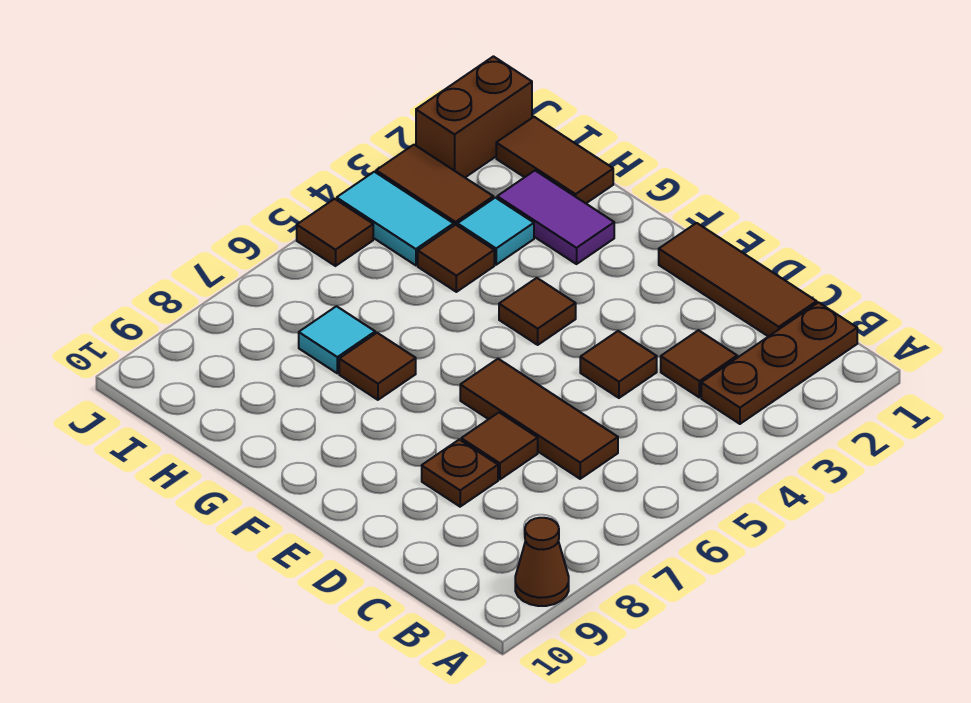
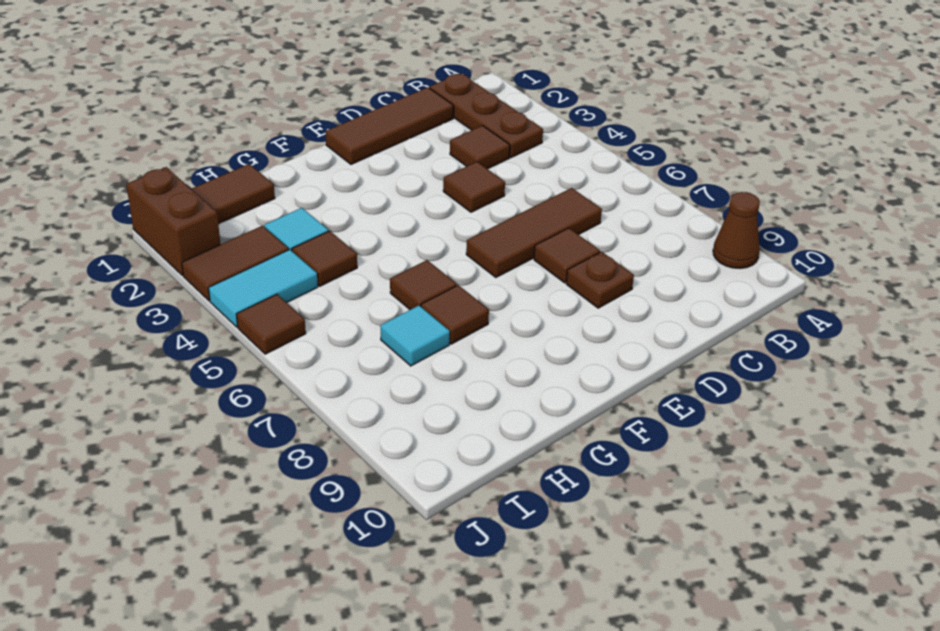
brown 1x1 tile [499,278,576,345] -> brown 1x1 tile moved to [390,260,457,310]
purple 1x2 tile [497,171,614,264] -> none

